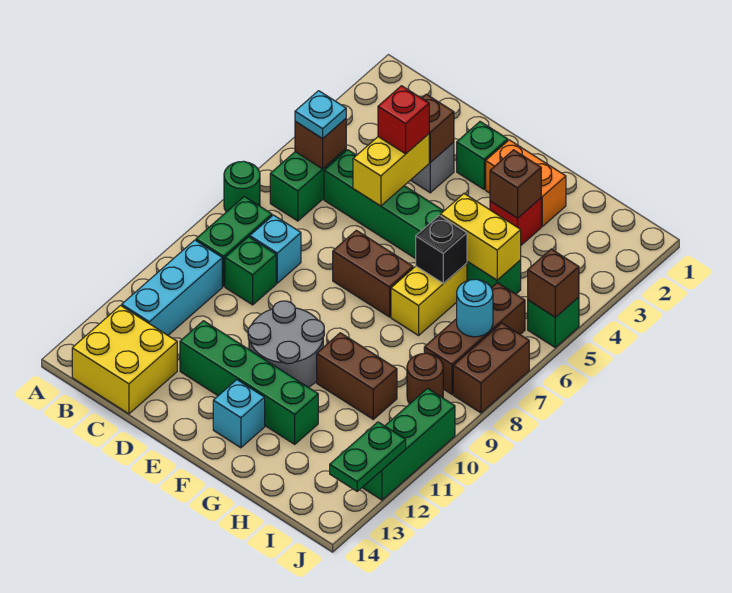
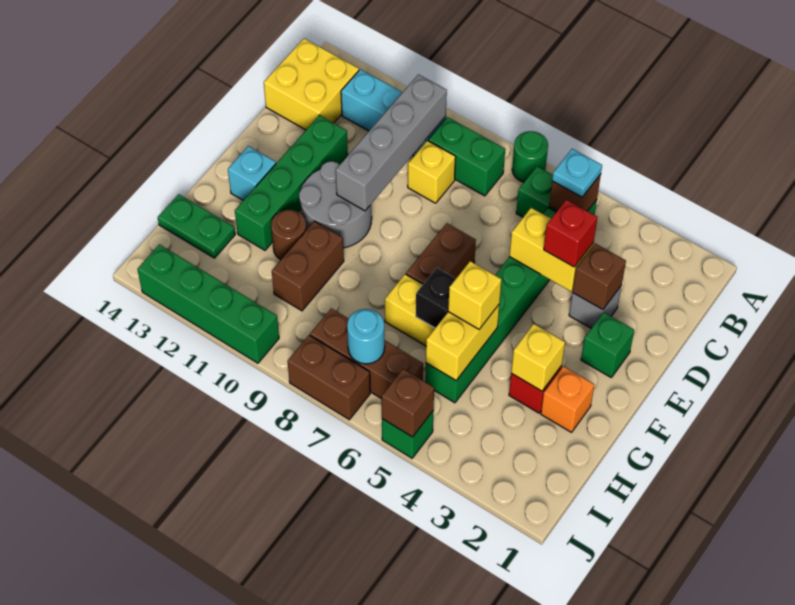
none -> grey 1x4 brick [336,75,447,211]
cyan 1x1 brick [250,215,301,283] -> none
green 1x1 brick [225,237,276,305] -> yellow 1x1 brick [408,141,456,203]
orange 1x2 brick [486,140,566,226] -> orange 1x1 brick [541,366,594,432]
brown 1x1 brick [490,150,541,218] -> yellow 1x1 brick [511,324,565,391]
none -> yellow 1x1 brick [448,261,502,329]
brown 1x1 round brick [407,353,443,404] -> brown 1x1 round brick moved to [271,209,306,260]
green 1x3 brick [362,389,455,500] -> green 1x4 brick [137,245,279,363]
green 1x2 plate [330,422,406,491] -> green 1x2 plate moved to [158,194,235,258]

